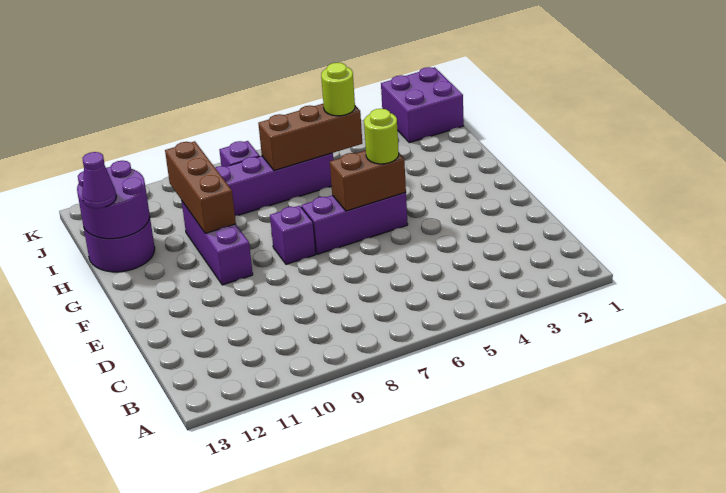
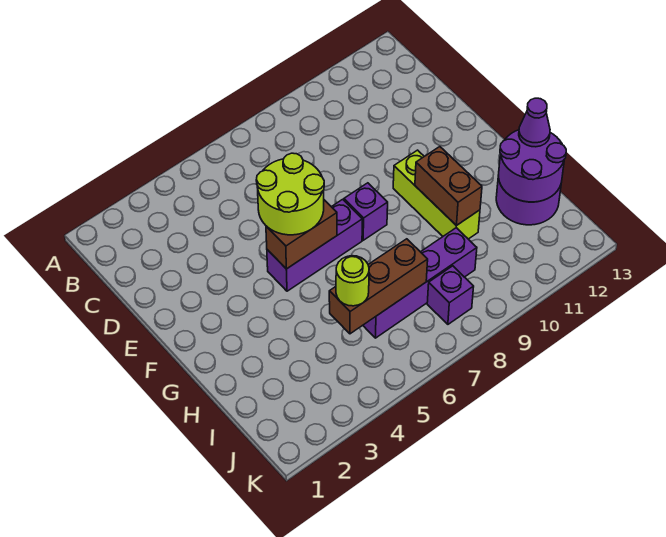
lime 1x1 round brick [364,109,399,164] -> lime 2x2 round brick [256,153,324,235]
purple 1x3 brick [182,202,253,285] -> lime 1x3 brick [393,150,480,239]
brown 1x3 brick [165,141,236,233] -> brown 1x2 brick [415,147,482,226]
purple 2x2 brick [381,67,464,143] -> none

